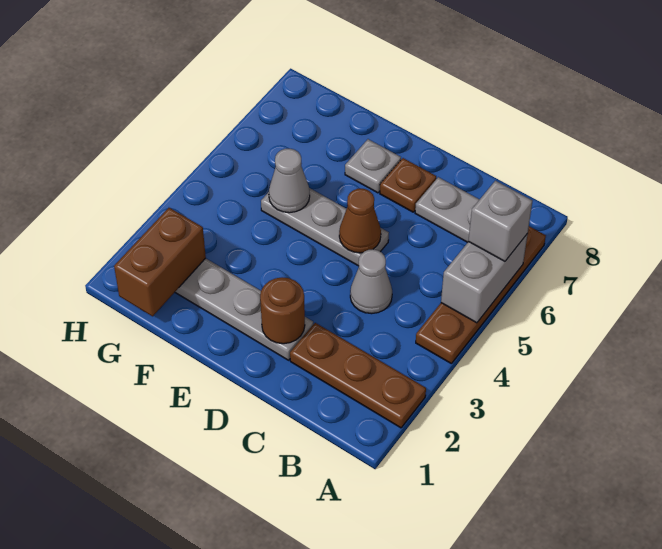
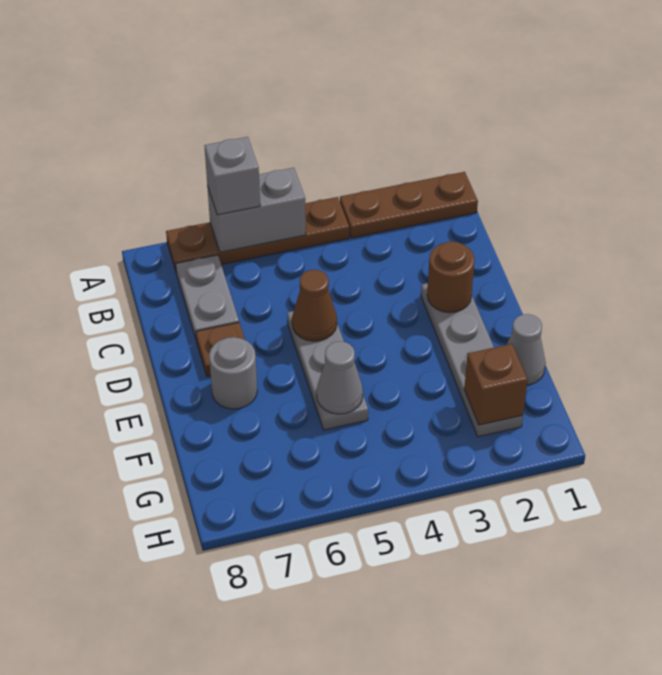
brown 1x3 plate [290,323,426,428] -> brown 1x3 plate turned to [340,172,478,238]
grey 1x1 cone [350,249,392,314] -> grey 1x1 cone moved to [507,314,546,385]
grey 1x1 plate [345,139,401,193] -> grey 1x1 round brick [209,337,257,409]
brown 1x2 brick [114,208,206,316] -> brown 1x1 brick [464,344,528,425]

